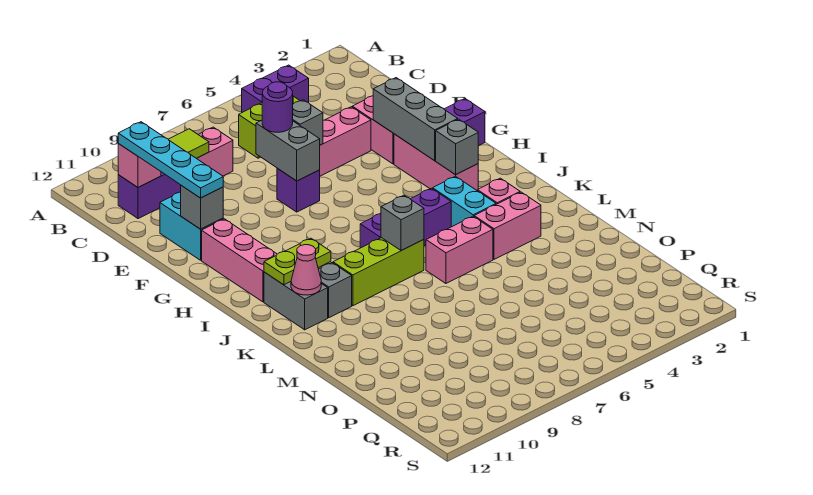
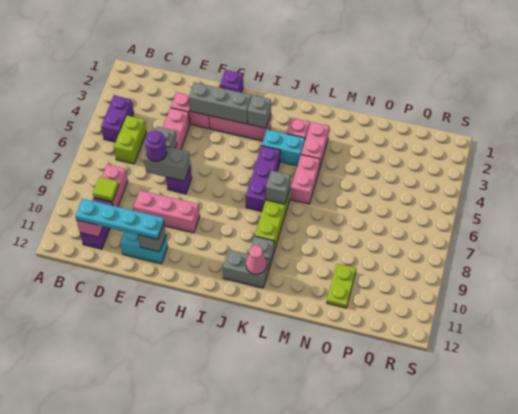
pink 1x3 brick [202,219,277,302] -> pink 1x3 brick moved to [134,191,200,233]
lime 1x2 plate [264,238,331,285] -> lime 1x2 plate moved to [327,264,356,308]

